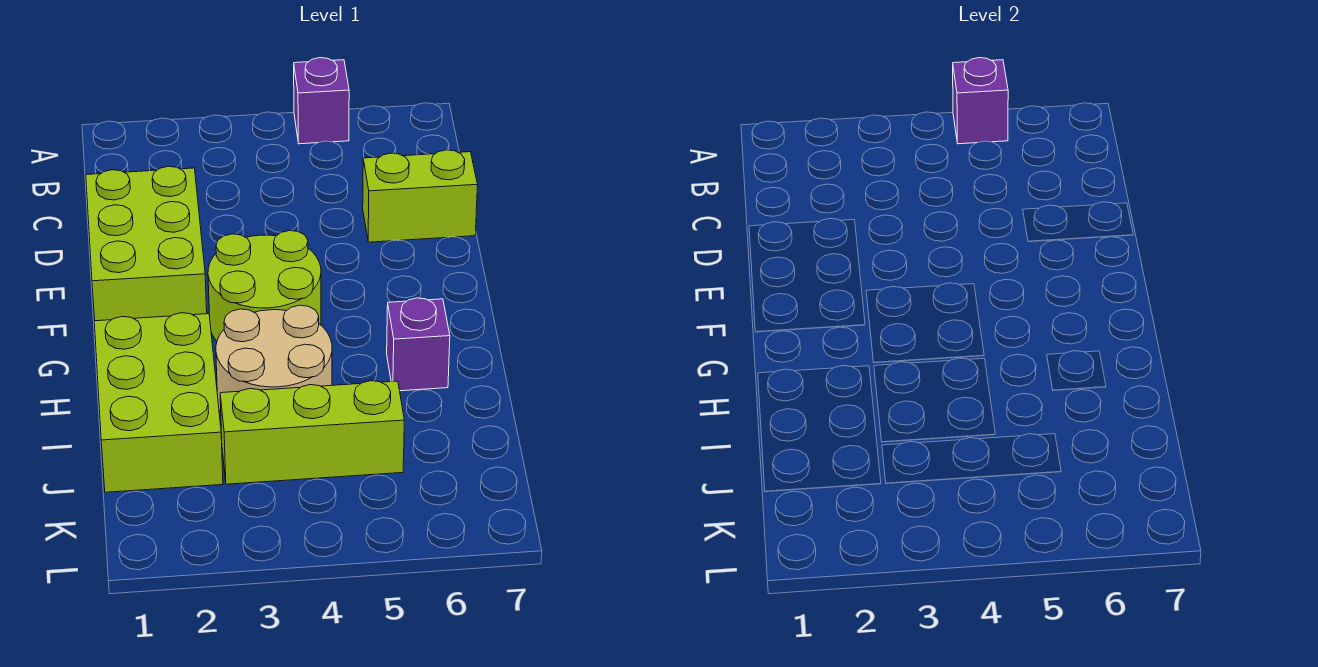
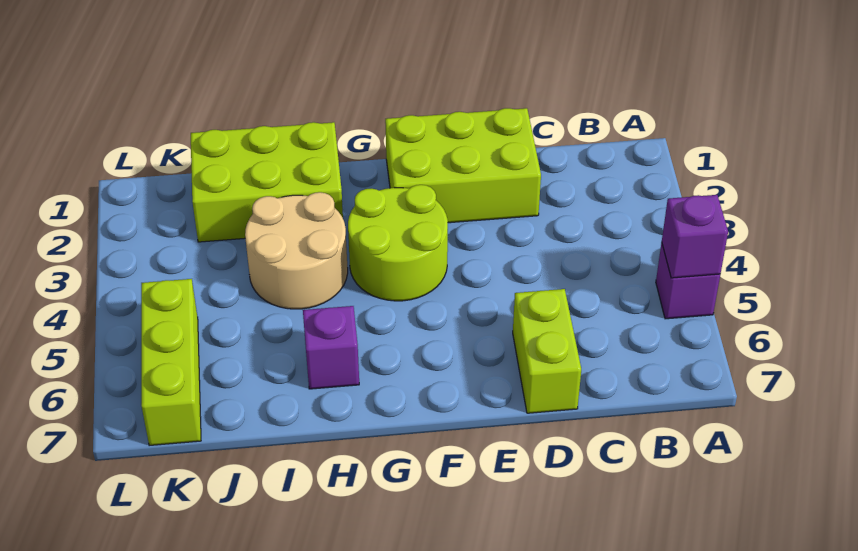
lime 1x3 brick [220,381,404,484] -> lime 1x3 brick moved to [141,279,201,446]

